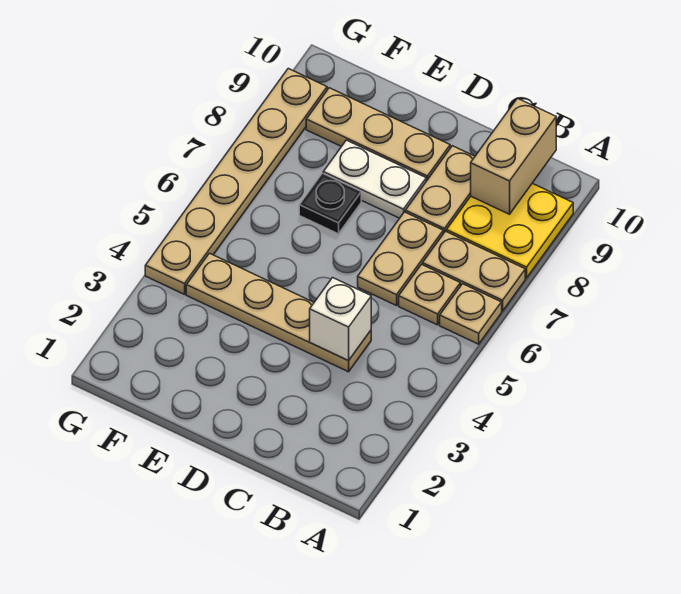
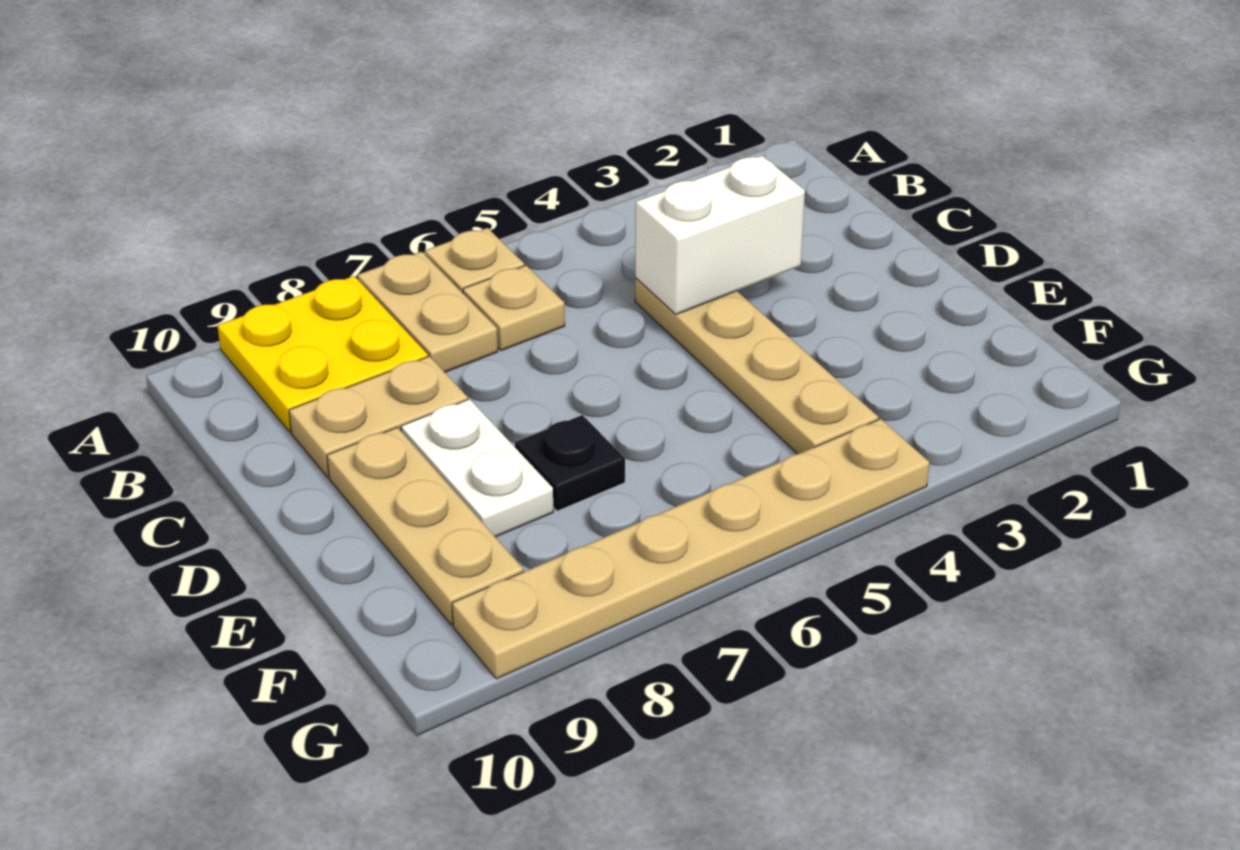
tan 1x2 brick [471,98,556,214] -> none
white 1x1 brick [310,278,371,361] -> white 1x2 brick [635,155,805,314]
tan 1x2 plate [358,212,443,306] -> none

